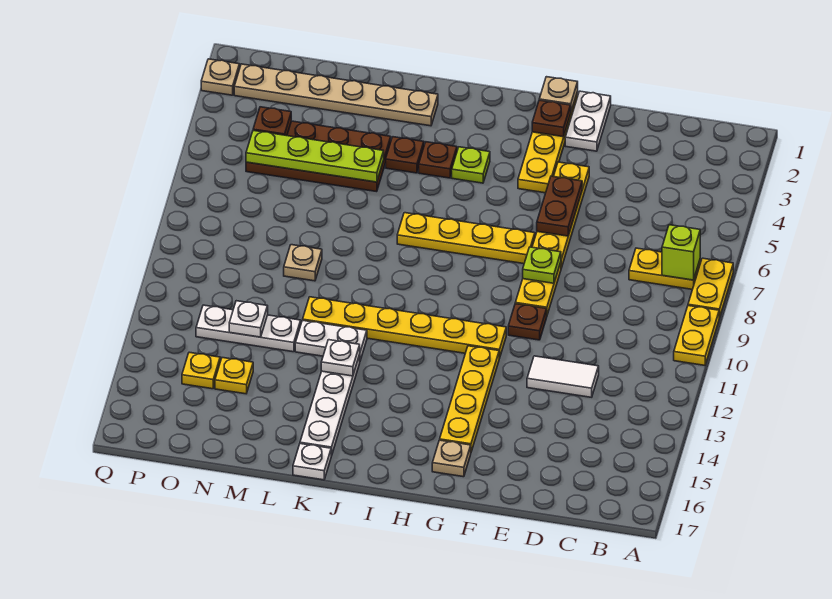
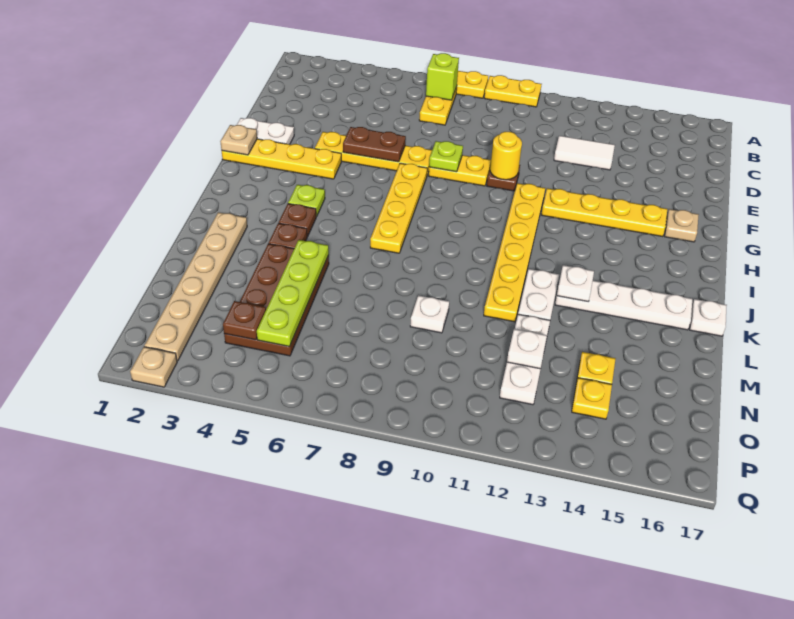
white 1x2 tile [527,356,599,397] -> white 1x2 tile turned to [554,136,615,170]
none -> yellow 1x1 round brick [490,132,522,180]
brown 1x1 plate [532,100,571,137] -> none
tan 1x1 plate [284,245,322,281] -> white 1x1 plate [410,295,449,333]

